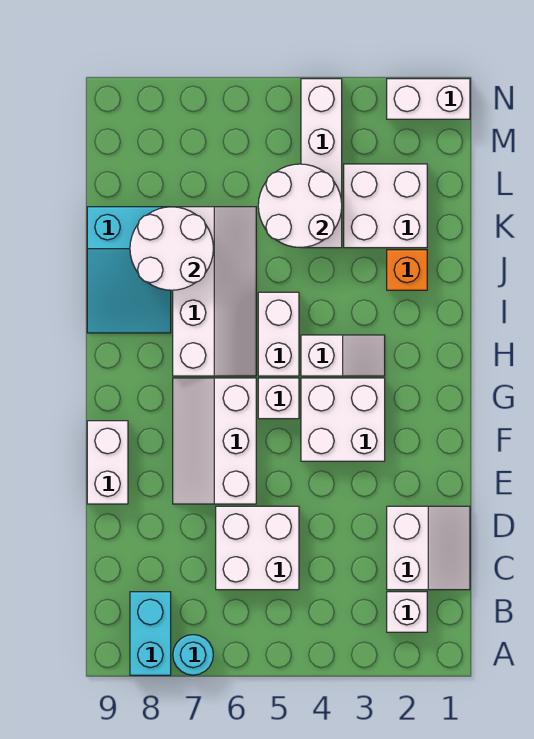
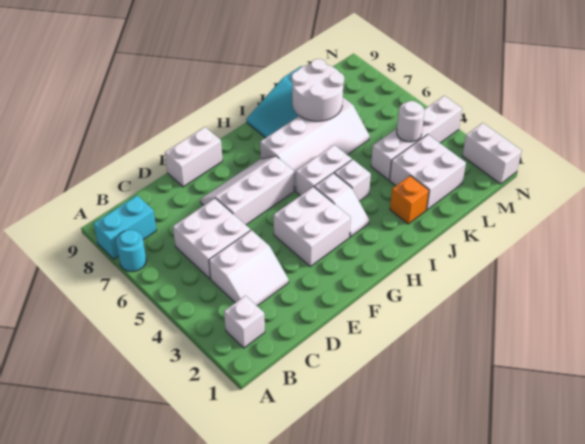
white 2x2 slope [387,506,470,590] -> white 2x2 slope moved to [209,230,289,306]
white 1x1 brick [258,378,299,419] -> white 1x1 brick moved to [334,159,371,201]
white 2x2 round brick [258,164,342,247] -> white 1x1 round brick [397,101,424,142]

